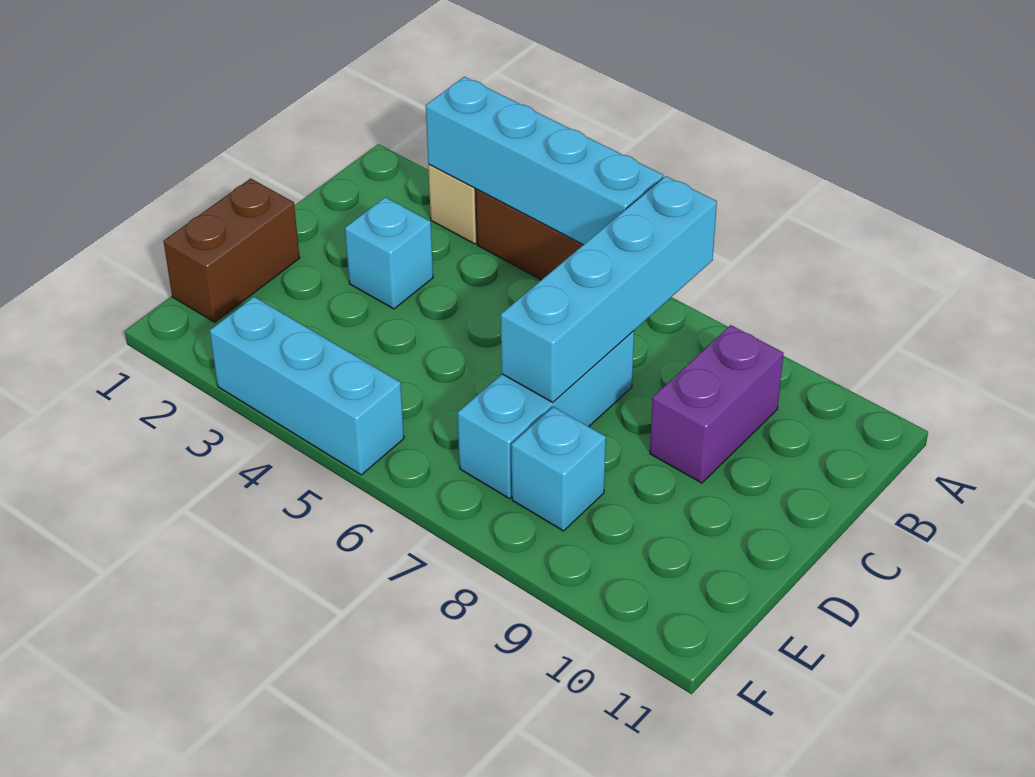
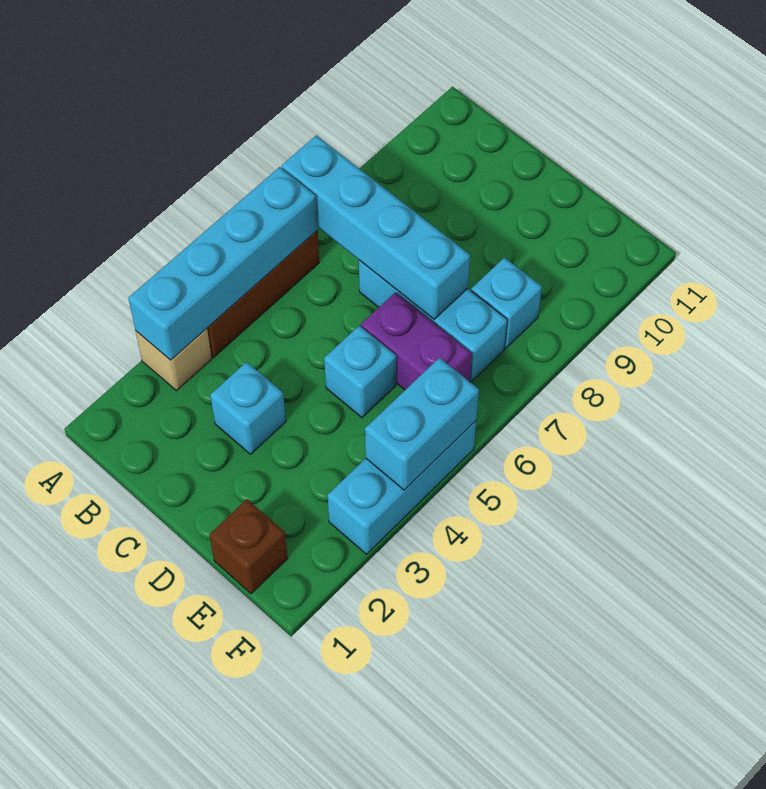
purple 1x2 brick [650,325,784,483] -> purple 1x2 brick moved to [361,292,472,390]
brown 1x2 brick [164,178,300,322] -> brown 1x1 brick [209,499,288,594]
none -> cyan 1x1 brick [324,326,396,418]
none -> cyan 1x2 brick [365,358,479,490]

